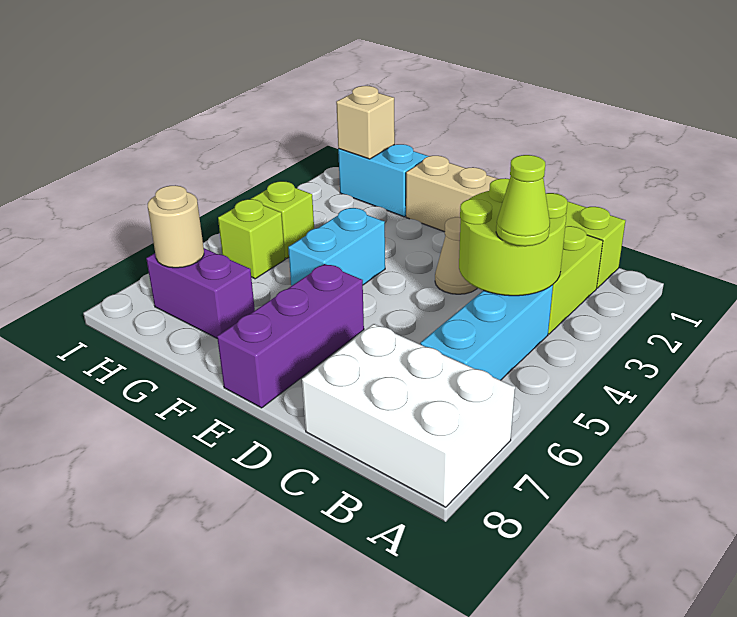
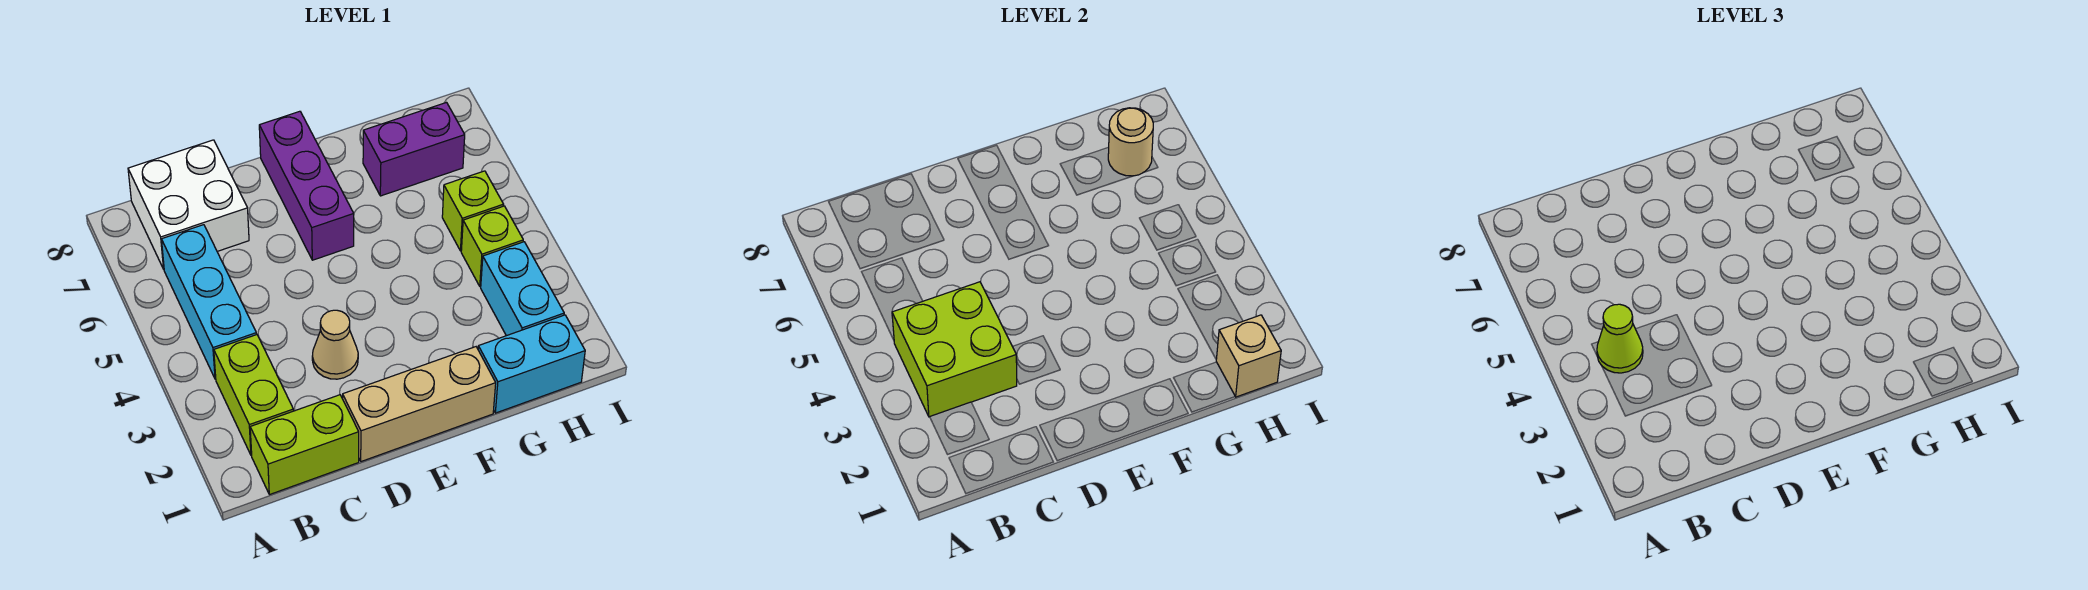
white 2x3 brick [302,324,515,507] -> white 2x2 brick [128,140,249,269]
lime 2x2 round brick [459,178,567,296] -> lime 2x2 brick [892,282,1017,417]
cyan 1x2 brick [288,208,385,286] -> cyan 1x2 brick moved to [481,242,564,336]

